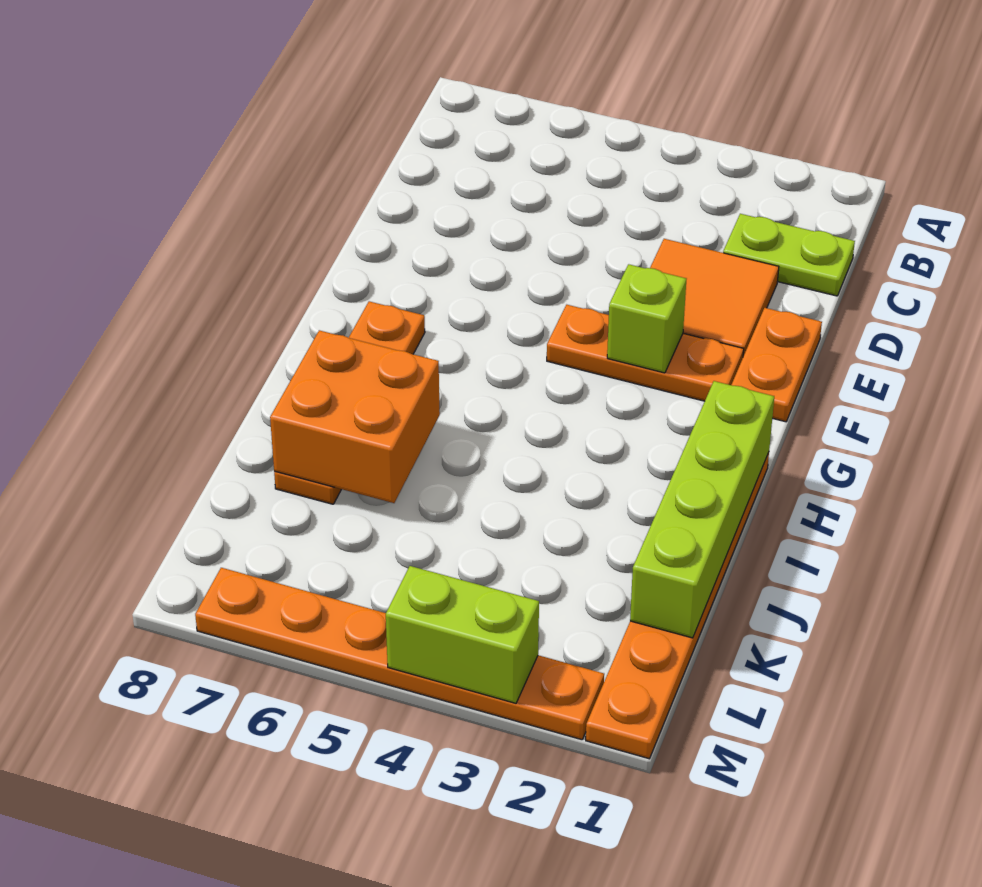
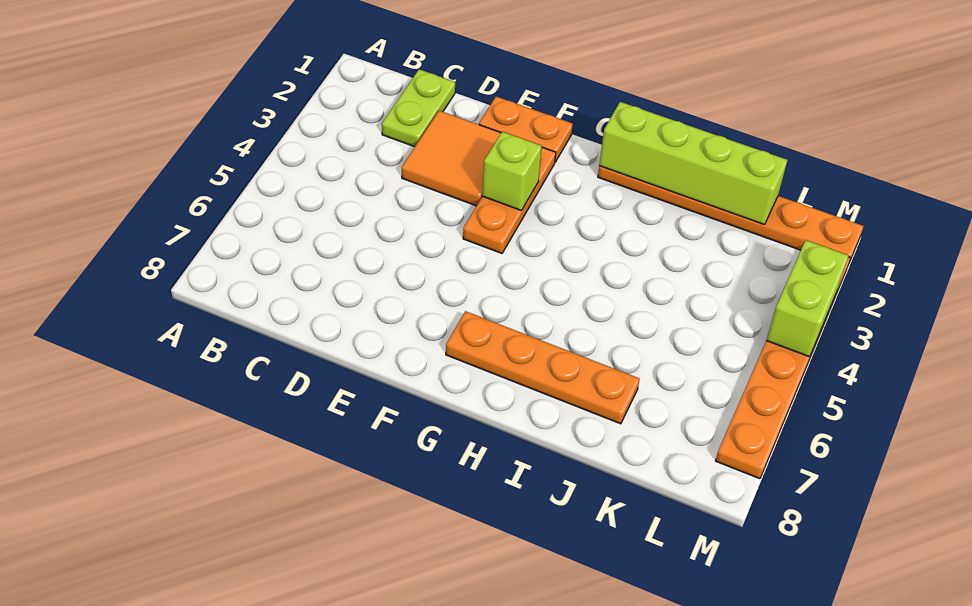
orange 2x2 brick [270,330,440,503] -> none

